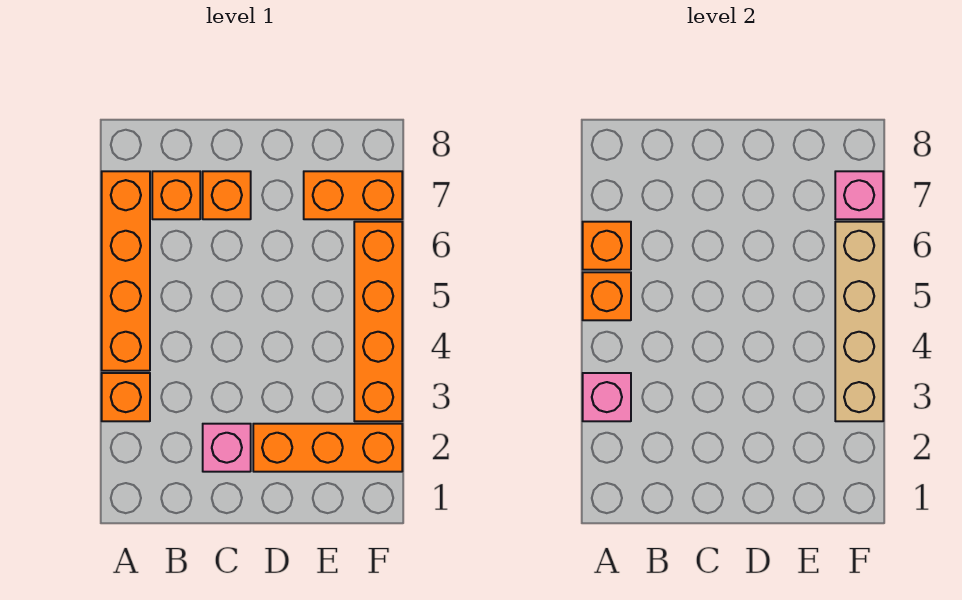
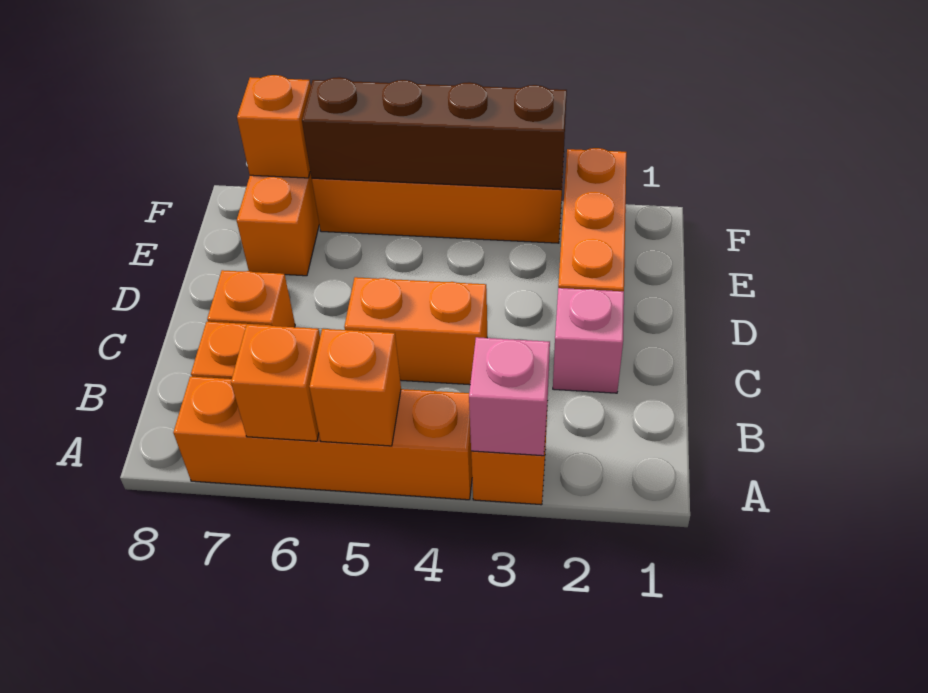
none -> orange 1x2 brick [344,277,487,385]
tan 1x4 brick [835,222,883,421] -> brown 1x4 brick [302,77,567,190]
pink 1x1 brick [835,171,883,219] -> orange 1x1 brick [237,75,311,178]

